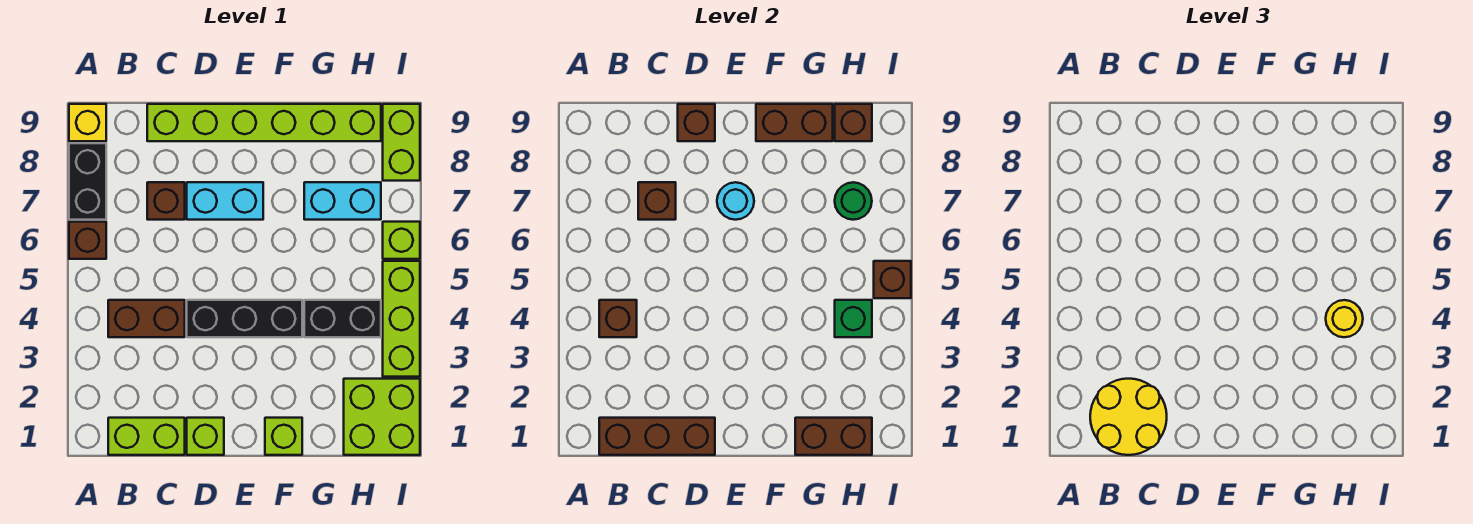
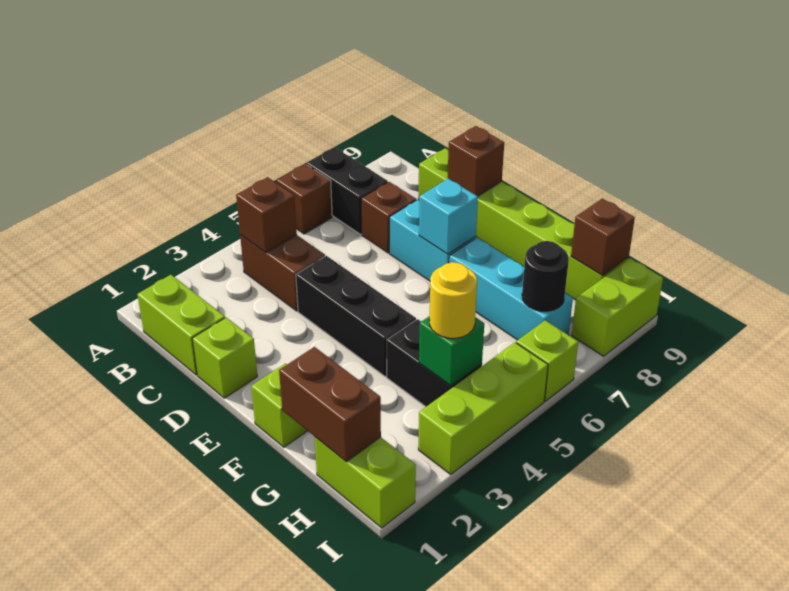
black 1x2 brick [69,143,106,220] -> black 1x2 brick turned to [307,147,388,234]
yellow 1x1 brick [69,104,106,141] -> none
brown 1x3 brick [599,418,715,455] -> none
yellow 2x2 round brick [1090,379,1167,455] -> none
brown 1x1 brick [638,182,676,220] -> none
cyan 1x1 round brick [717,182,754,220] -> cyan 1x1 brick [419,179,478,254]
brown 1x2 brick [756,104,833,141] -> none
cyan 1x2 brick [304,182,381,220] -> cyan 1x3 brick [449,237,573,340]
lime 2x2 brick [344,379,420,455] -> lime 1x2 brick [315,437,416,528]
green 1x1 round brick [835,182,872,220] -> black 1x1 round brick [522,241,569,311]
brown 1x1 brick [874,261,911,298] -> none

